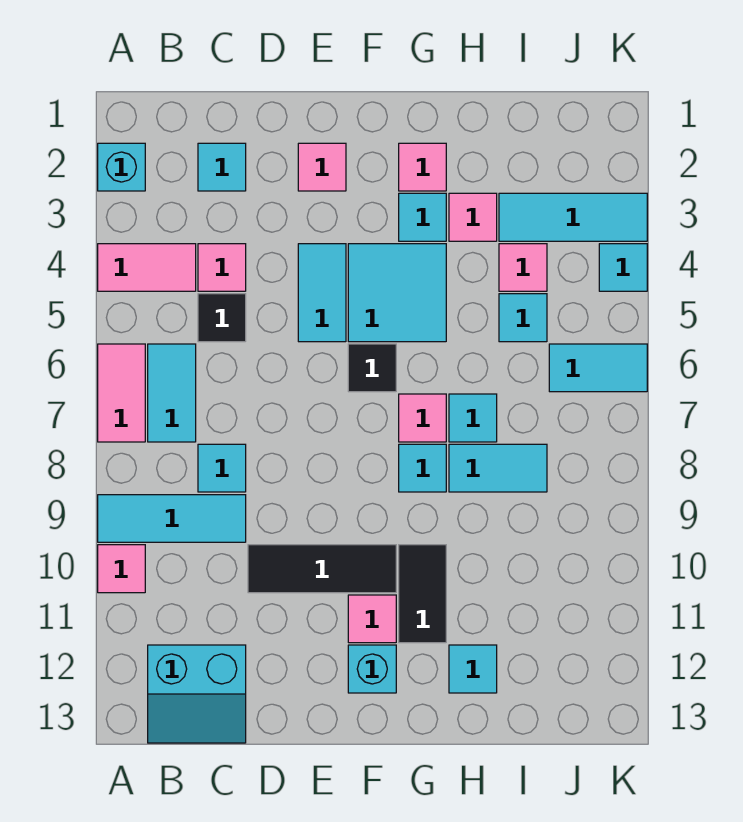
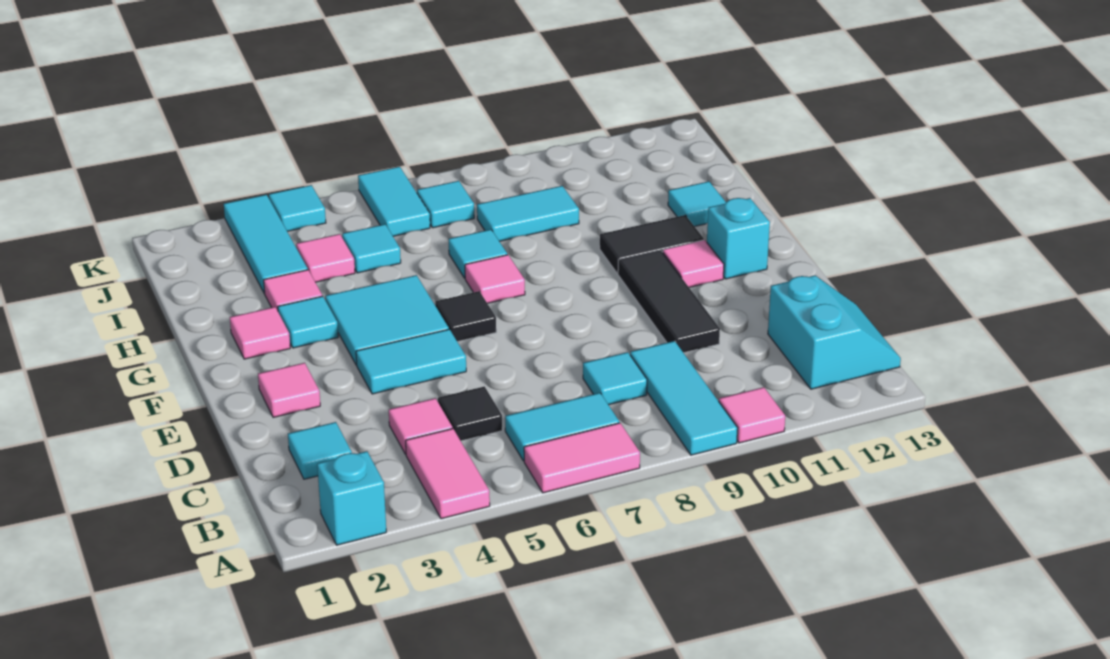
cyan 1x1 tile [399,444,446,492] -> cyan 1x1 tile moved to [417,181,474,228]
cyan 1x2 tile [449,444,547,492] -> cyan 1x2 tile turned to [477,186,579,241]

